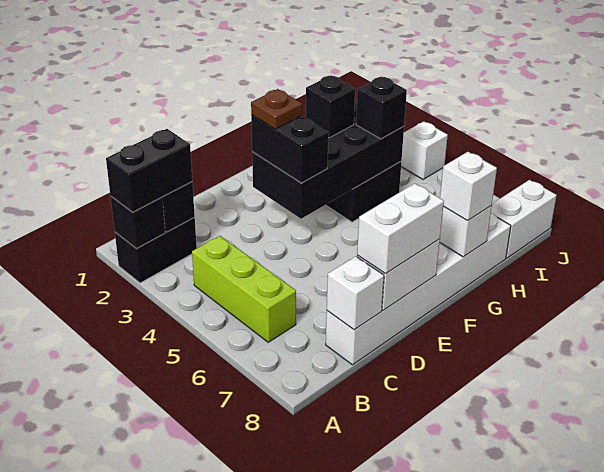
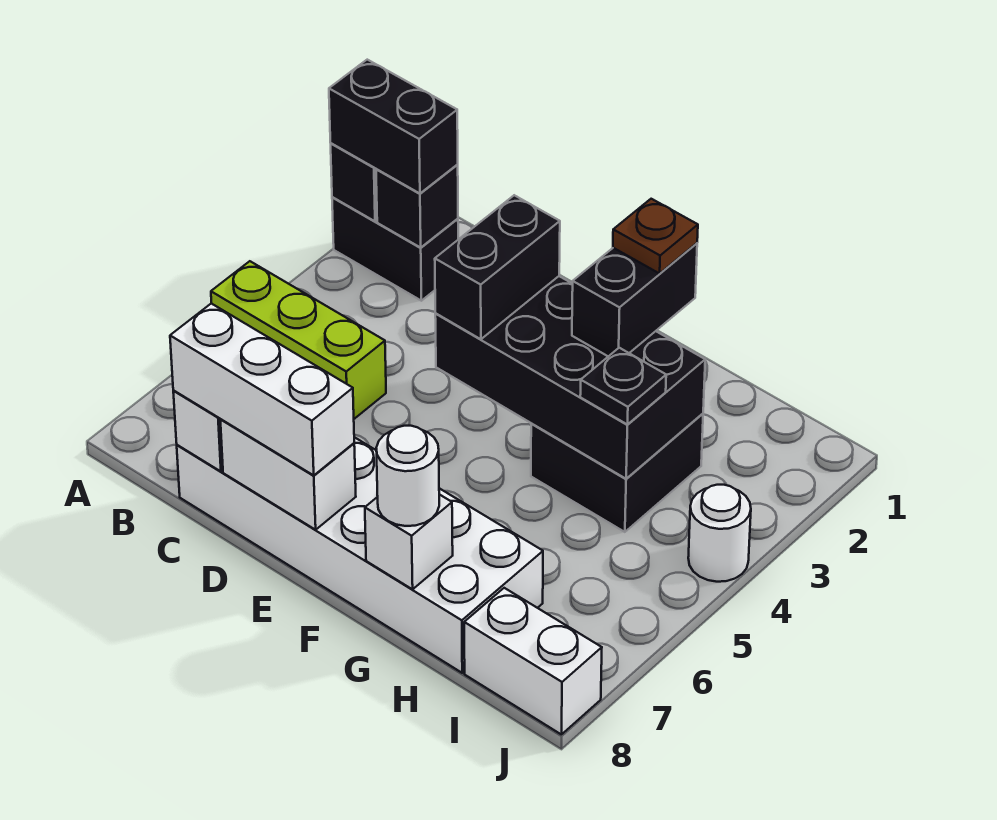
lime 1x3 brick [192,236,296,342] -> lime 1x3 brick turned to [211,261,386,419]
white 1x6 brick [326,213,511,365] -> white 2x6 brick [177,437,543,673]
white 1x2 brick [357,183,444,274] -> white 1x3 brick [170,303,354,475]
brown 1x1 plate [251,89,302,129] -> brown 1x1 plate moved to [613,199,698,274]
black 1x1 brick [306,75,355,138] -> black 1x2 brick [572,243,697,356]
white 1x1 brick [440,152,497,221] -> white 1x1 round brick [376,426,439,526]
black 1x1 brick [356,76,407,139] -> black 1x1 plate [580,348,666,425]
white 1x1 brick [401,121,448,179] -> white 1x1 round brick [688,485,751,582]

